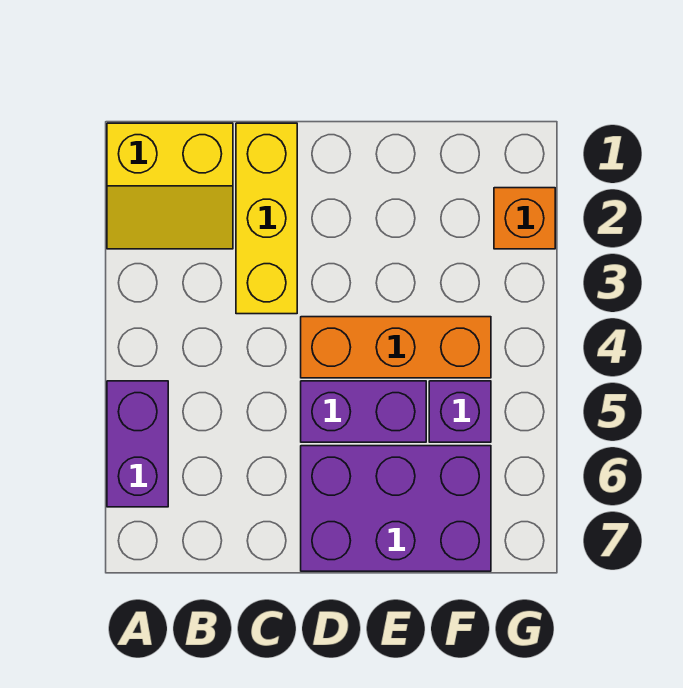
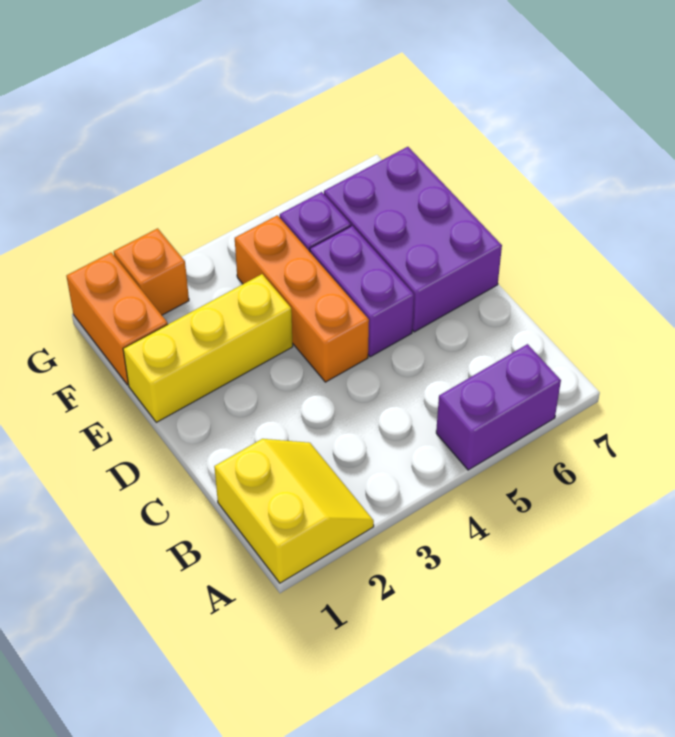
yellow 1x3 brick [236,123,297,314] -> yellow 1x3 brick moved to [123,274,293,422]
none -> orange 1x2 brick [66,253,168,385]

